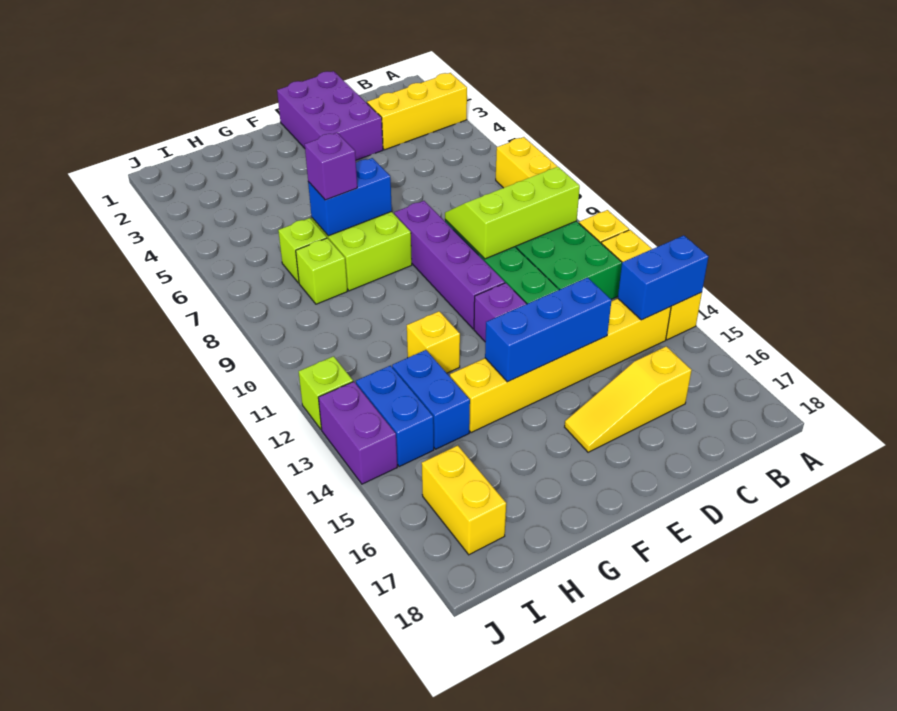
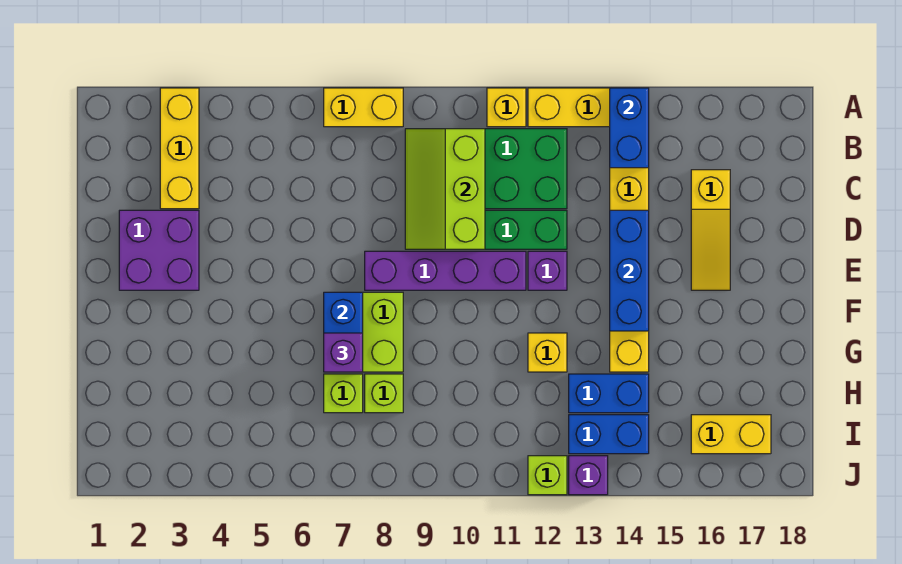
purple 2x3 brick [277,71,383,160] -> purple 2x2 brick [119,210,199,290]
purple 1x2 brick [318,382,397,484] -> purple 1x1 brick [569,456,608,495]

